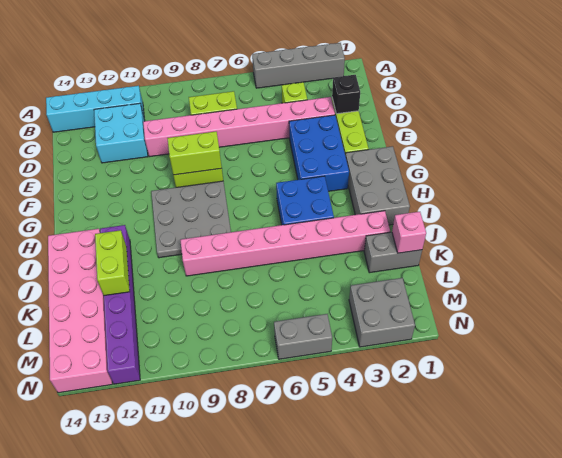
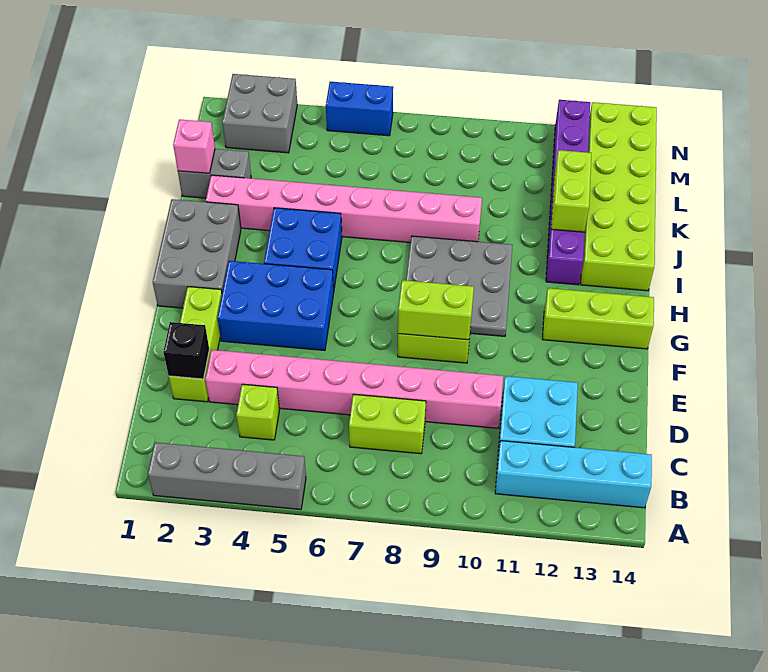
blue 2x3 brick [289,115,349,191] -> blue 2x3 brick turned to [217,261,334,351]
none -> lime 1x3 brick [543,288,654,349]
pink 2x6 brick [48,229,112,393] -> lime 2x6 brick [581,102,657,291]
grey 1x2 brick [274,314,332,359] -> blue 1x2 brick [326,82,393,136]

